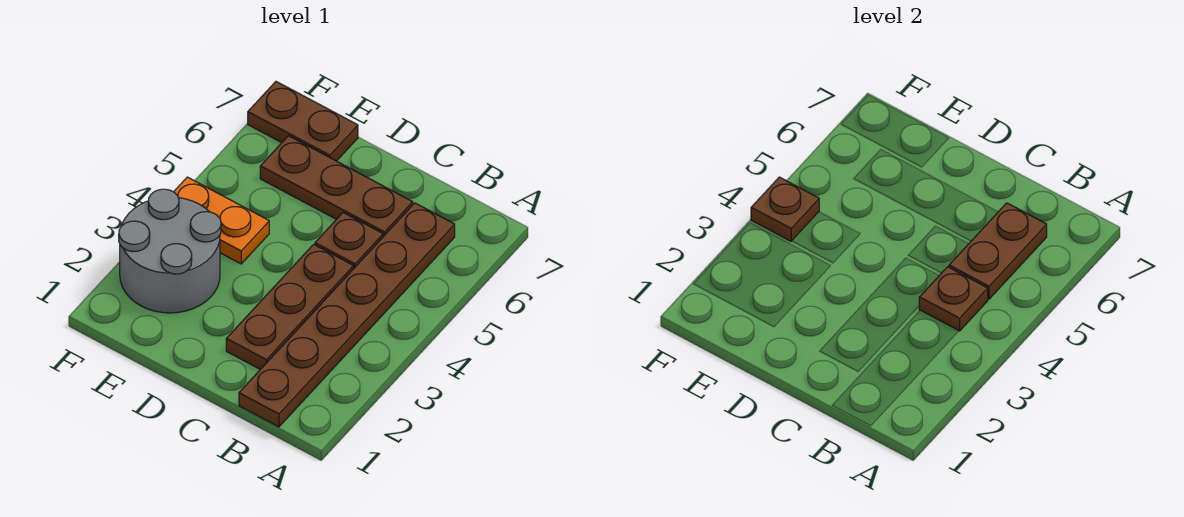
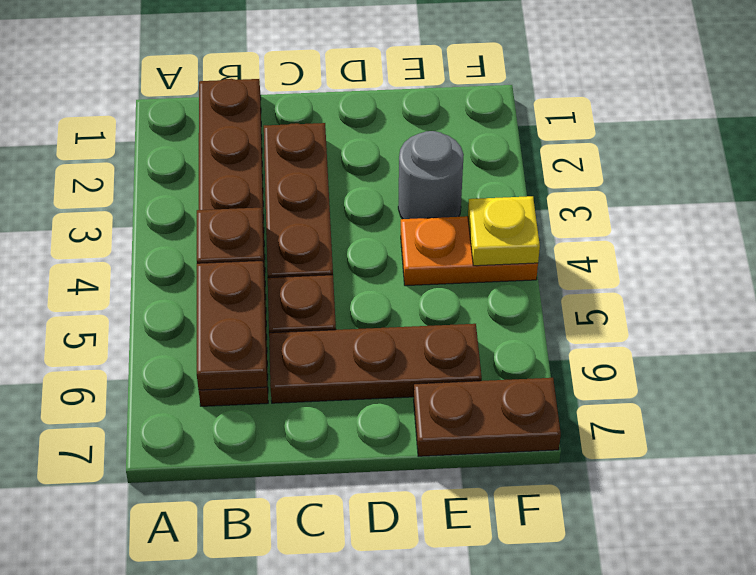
grey 2x2 round brick [119,189,221,313] -> grey 1x1 round brick [398,131,464,219]
brown 1x1 plate [751,177,819,241] -> yellow 1x1 plate [468,196,540,266]

